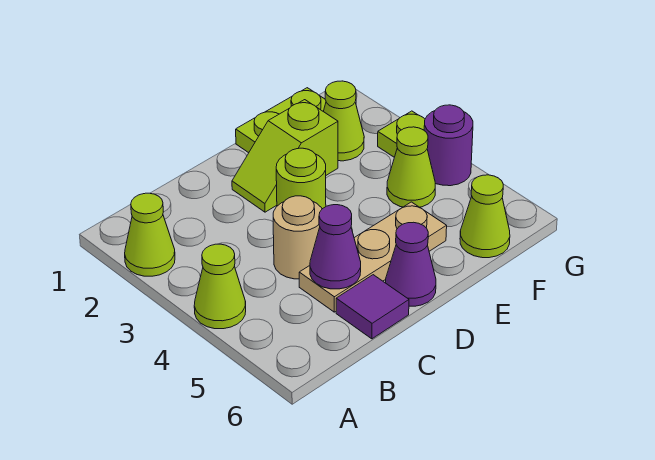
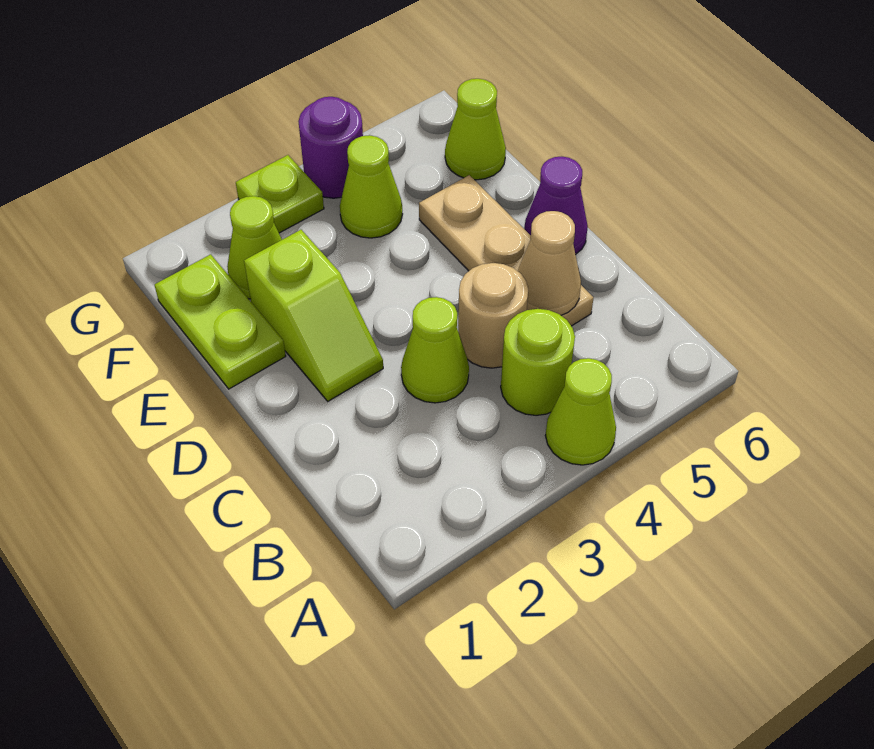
lime 1x1 cone [125,193,175,276] -> lime 1x1 cone moved to [401,297,469,403]
purple 1x1 cone [310,205,361,289] -> tan 1x1 cone [518,211,581,315]
purple 1x1 tile [336,275,409,339] -> none
lime 1x1 round brick [276,148,326,209] -> lime 1x1 round brick moved to [501,309,575,415]

